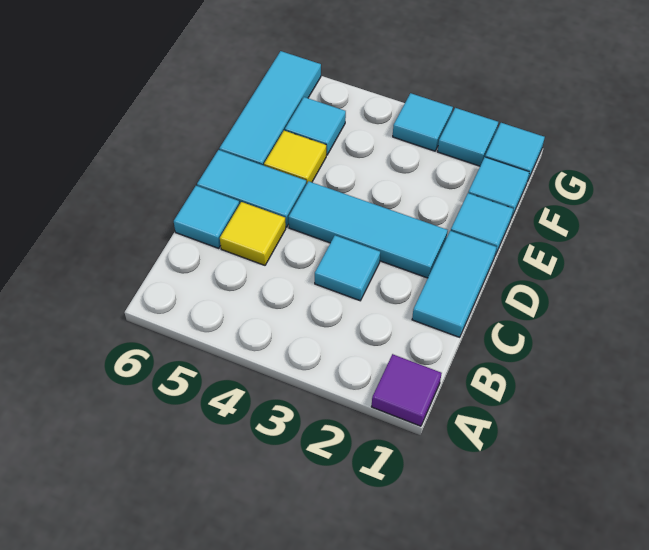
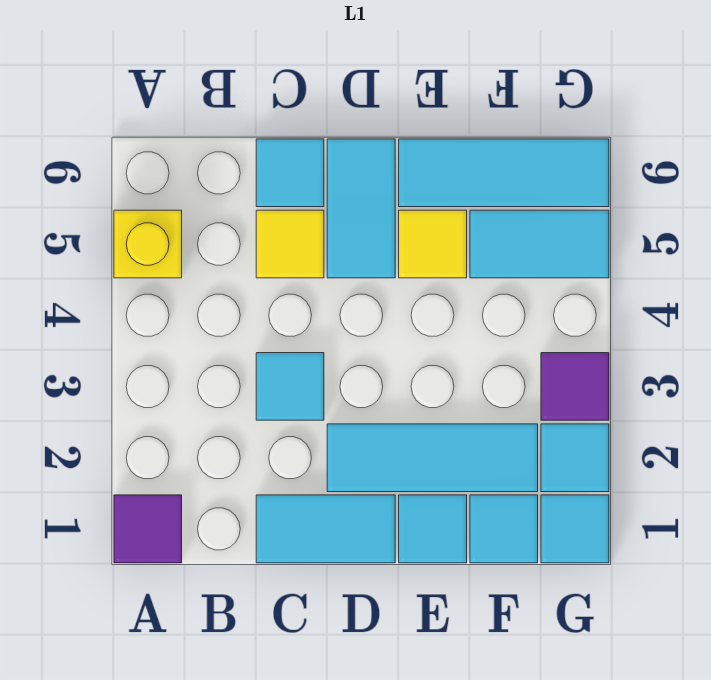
none -> yellow 1x1 brick [114,210,182,278]
cyan 1x3 tile [289,181,448,278] -> cyan 1x3 tile turned to [327,424,538,492]
cyan 1x1 tile [285,97,346,155] -> cyan 1x2 tile [470,210,609,278]
cyan 1x1 tile [393,93,453,151] -> purple 1x1 tile [541,353,609,420]

